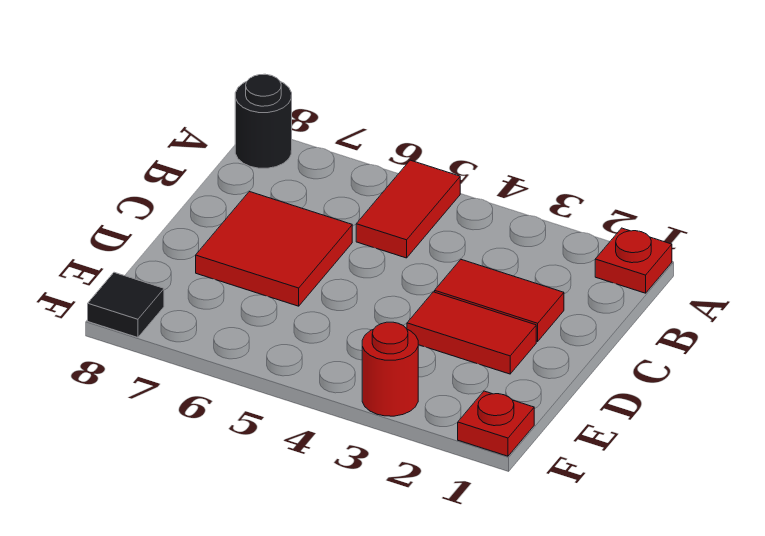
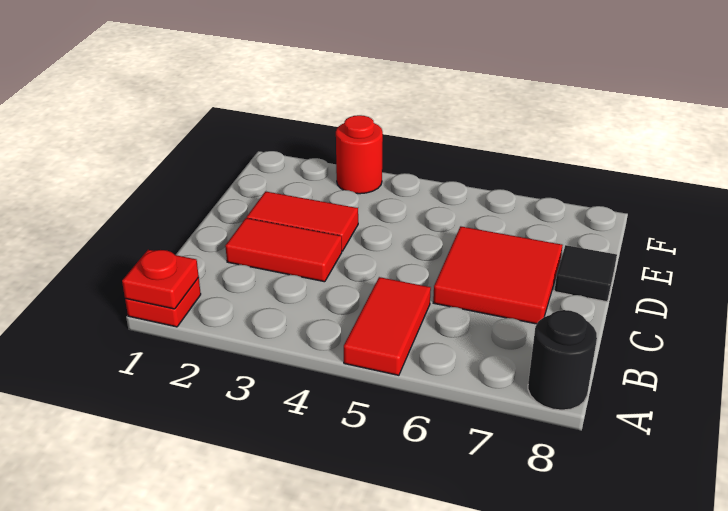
red 1x1 plate [458,391,534,456] -> red 1x1 plate moved to [122,250,199,309]
black 1x1 tile [88,272,164,338] -> black 1x1 tile moved to [555,245,617,302]

